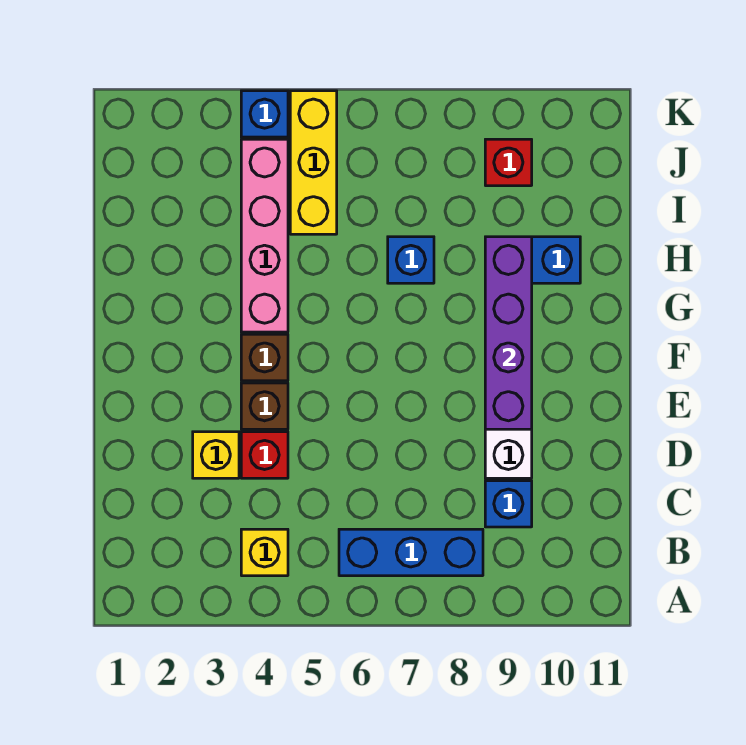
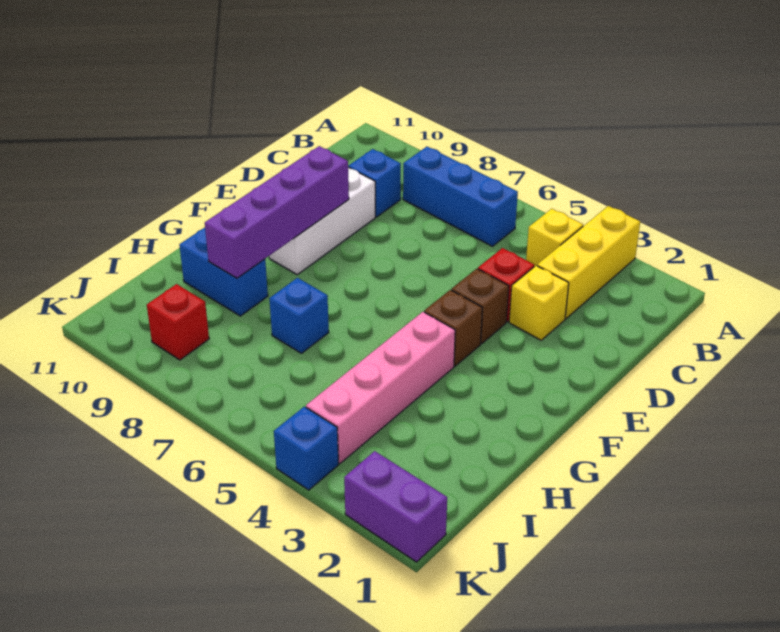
yellow 1x3 brick [290,91,337,234] -> yellow 1x3 brick moved to [537,206,640,319]
none -> purple 1x2 brick [344,451,447,562]

